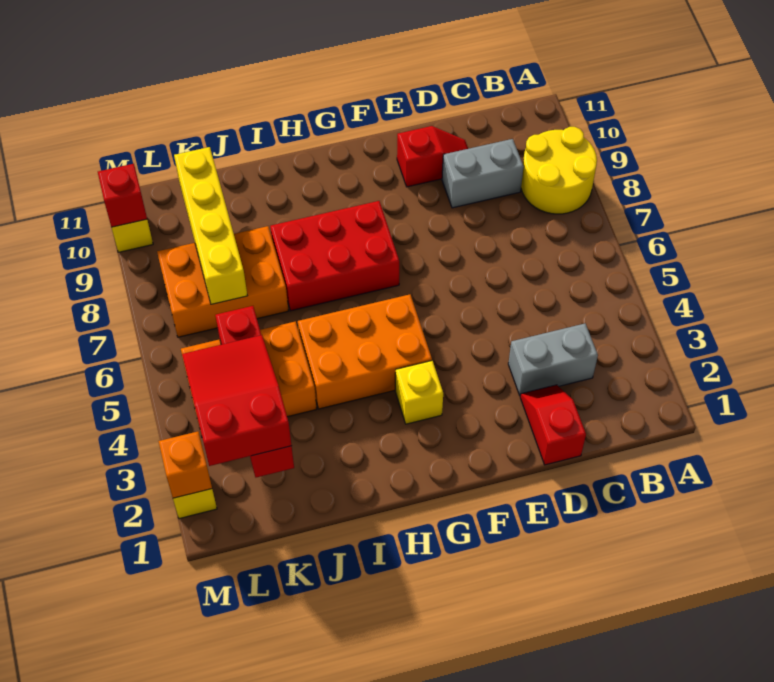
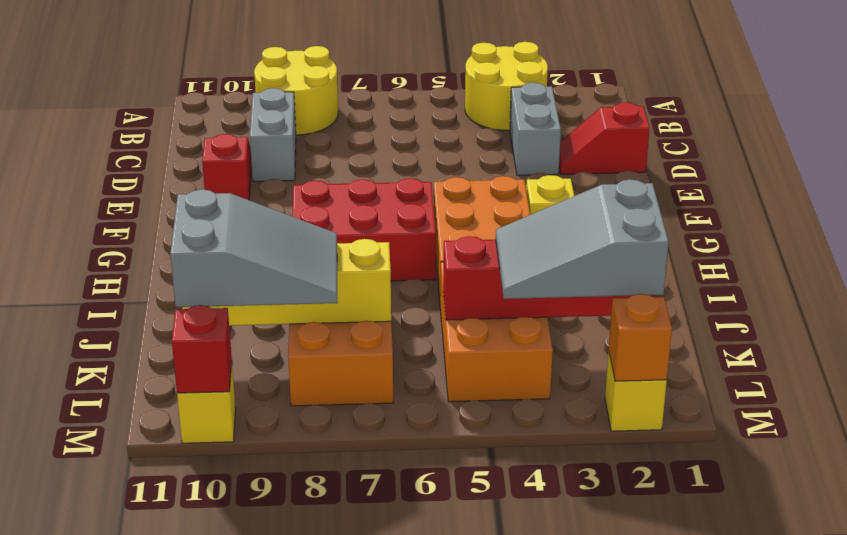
none -> yellow 2x2 round brick [465,42,548,130]
red 2x3 brick [270,201,399,311] -> red 2x3 brick turned to [292,178,436,281]
red 2x3 slope [182,335,292,466] -> grey 2x3 slope [496,179,669,299]
none -> grey 2x3 slope [170,189,338,307]

